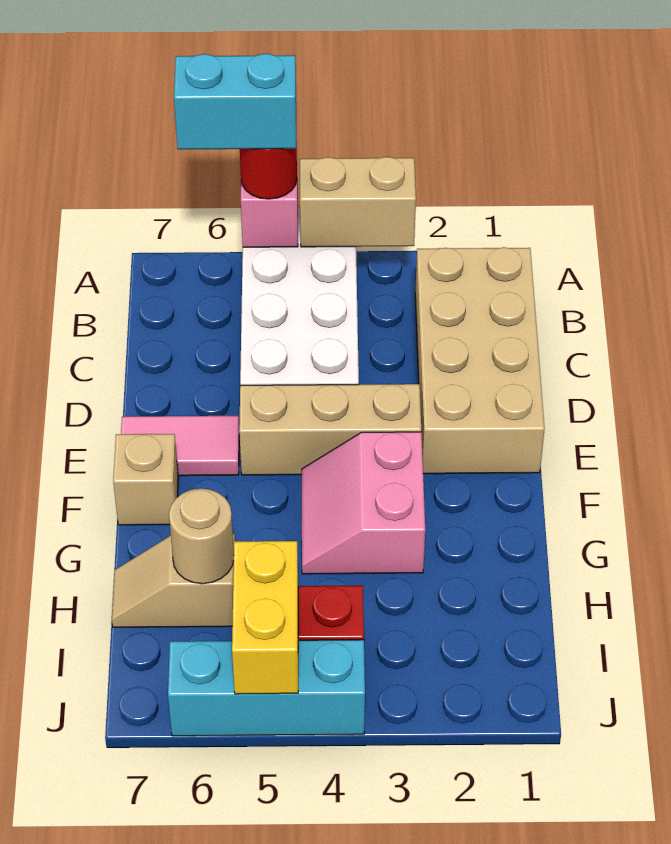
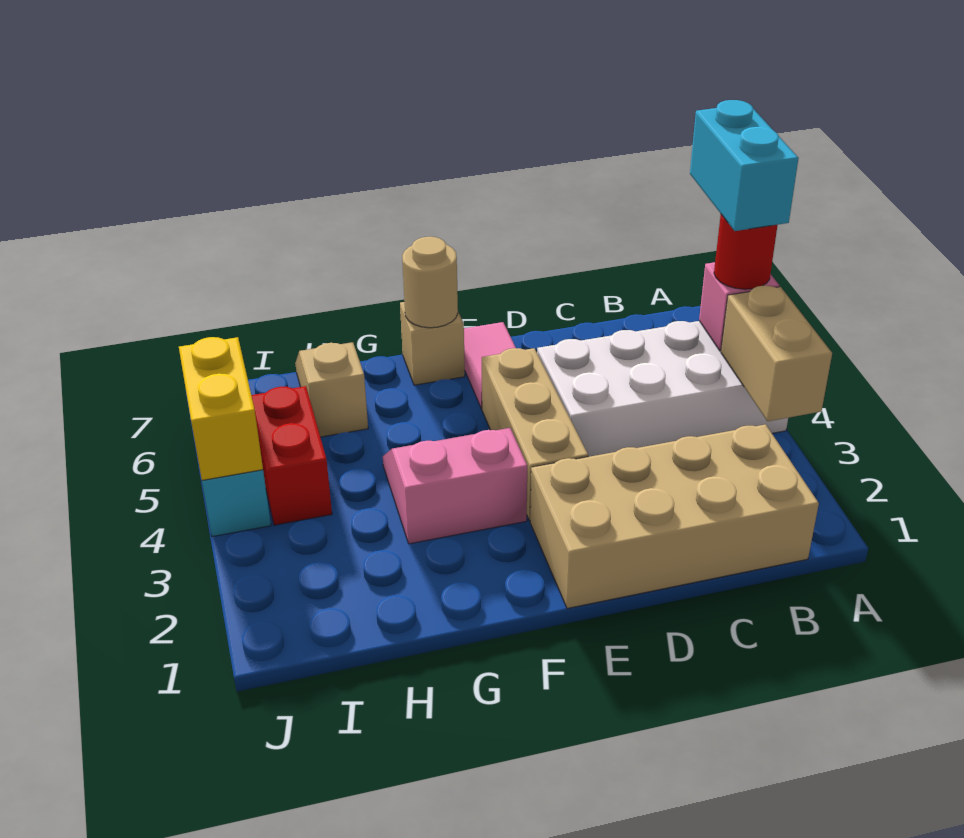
tan 1x1 round brick [169,488,234,584] -> tan 1x1 round brick moved to [402,237,458,328]
yellow 1x2 brick [232,541,298,694] -> yellow 1x2 brick turned to [179,337,263,480]

